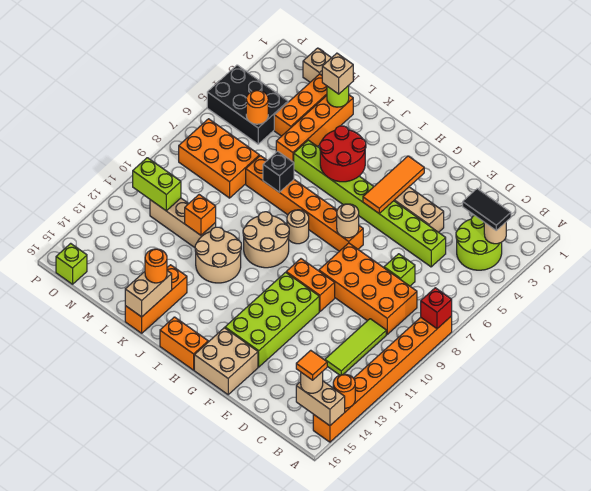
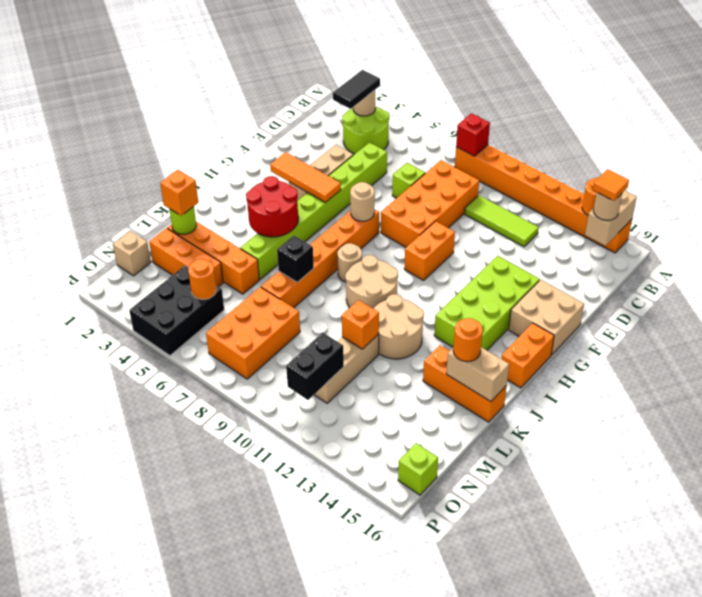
lime 2x4 brick [225,272,319,367] -> lime 2x4 brick turned to [434,256,540,350]
tan 1x1 brick [322,53,353,94] -> orange 1x1 brick [160,170,198,216]
lime 1x2 brick [133,158,181,211] -> black 1x2 brick [286,333,344,400]

